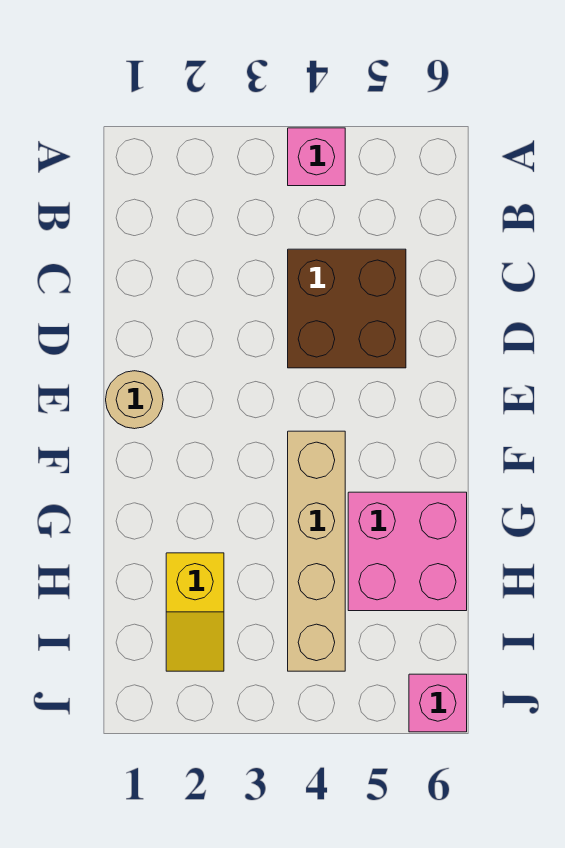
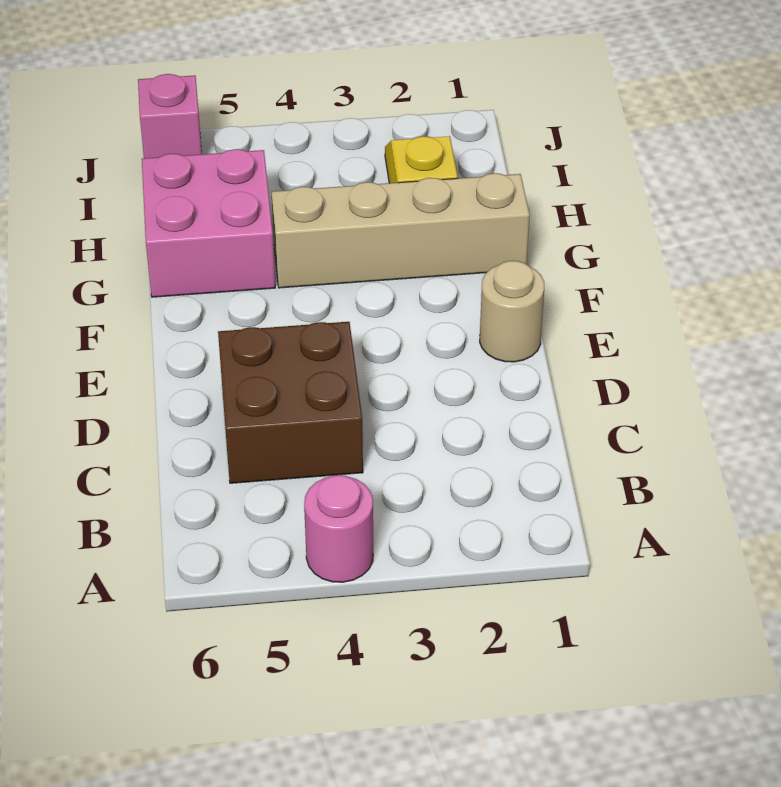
pink 1x1 brick [288,128,345,186] -> pink 1x1 round brick [304,475,373,582]
tan 1x4 brick [288,431,345,671] -> tan 1x4 brick turned to [272,173,530,288]

